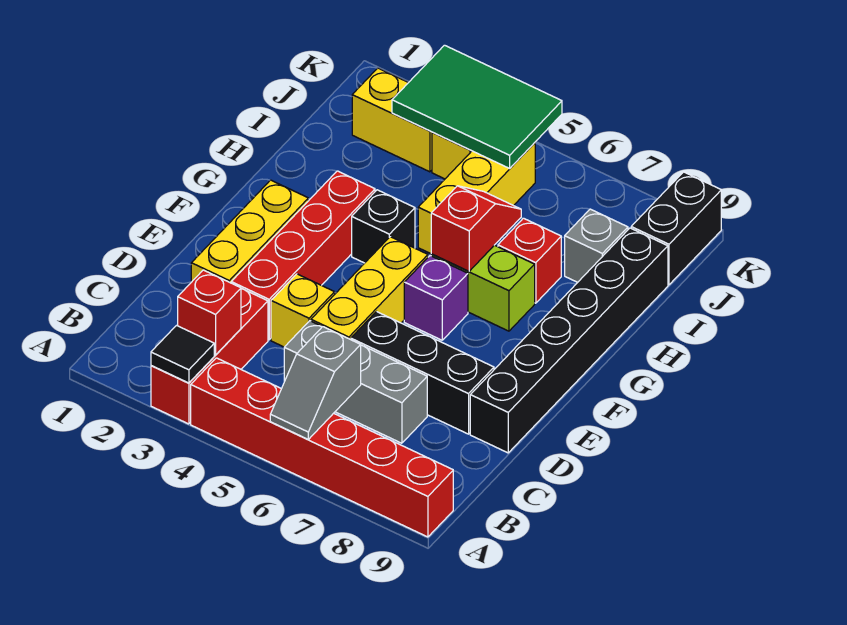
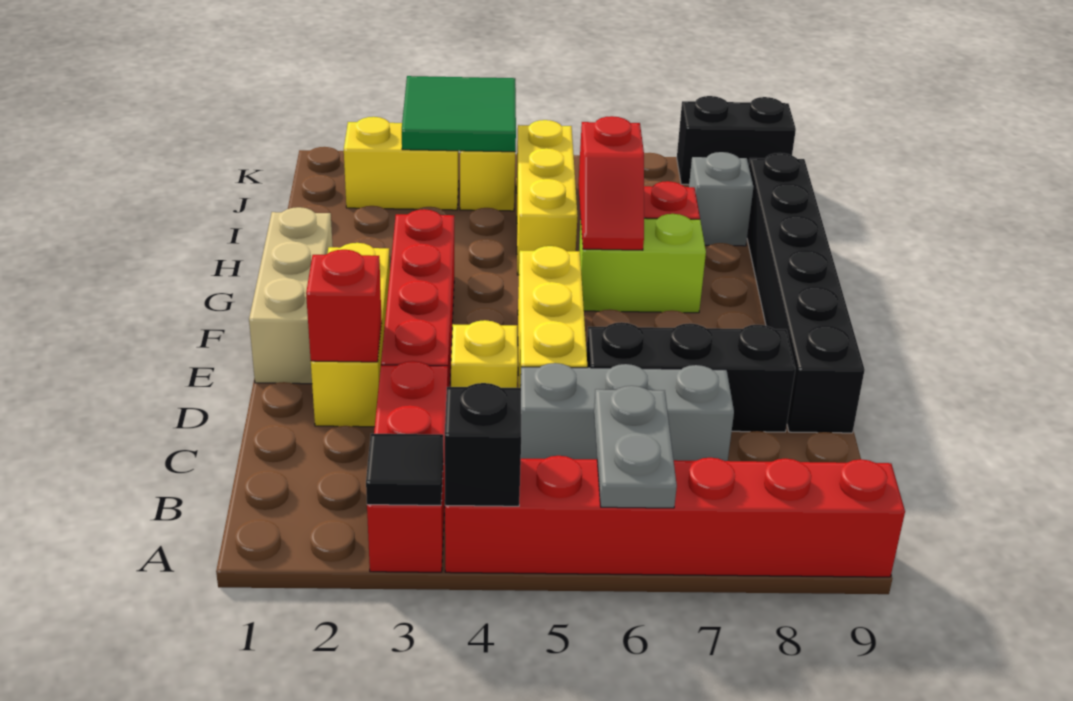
grey 1x2 slope [270,327,361,439] -> grey 1x2 plate [594,386,677,508]
red 1x1 brick [178,270,241,355] -> red 1x1 brick moved to [306,250,382,362]
none -> tan 1x3 brick [249,207,333,384]
purple 1x1 brick [404,256,468,340] -> none
black 1x1 brick [352,190,415,263] -> black 1x1 brick moved to [445,383,521,506]
red 1x2 slope [431,186,521,271] -> red 1x2 slope turned to [578,116,644,250]
green 2x3 tile [392,45,562,168] -> green 2x2 tile [402,76,516,152]
black 1x2 brick [631,172,721,285] -> black 1x2 brick turned to [677,96,796,185]

